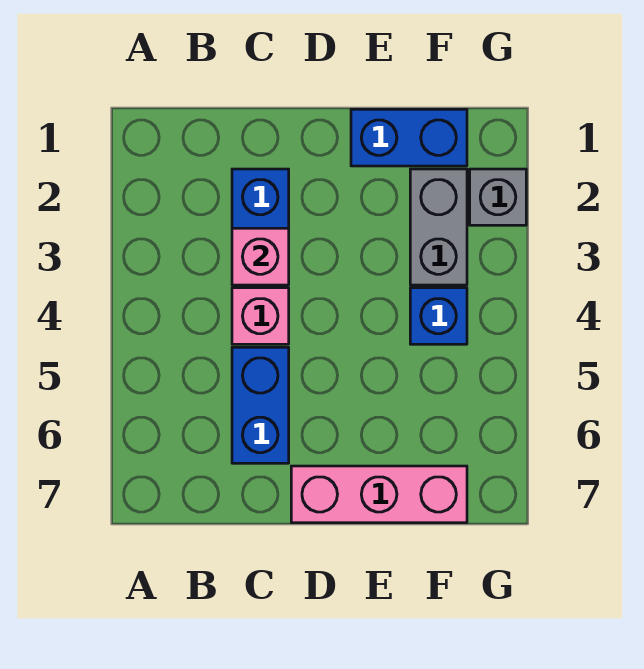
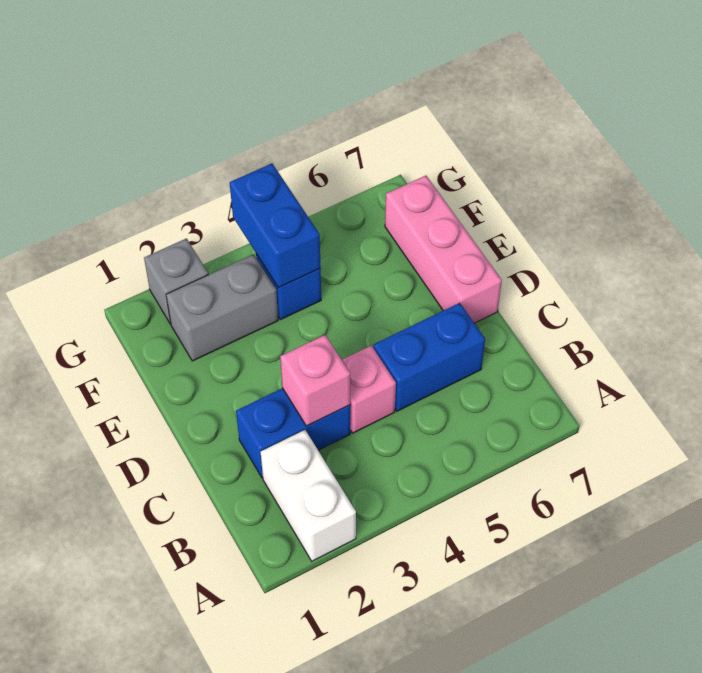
none -> white 1x2 brick [261,430,356,561]
blue 1x2 brick [351,109,467,166] -> blue 1x2 brick moved to [230,164,321,288]

